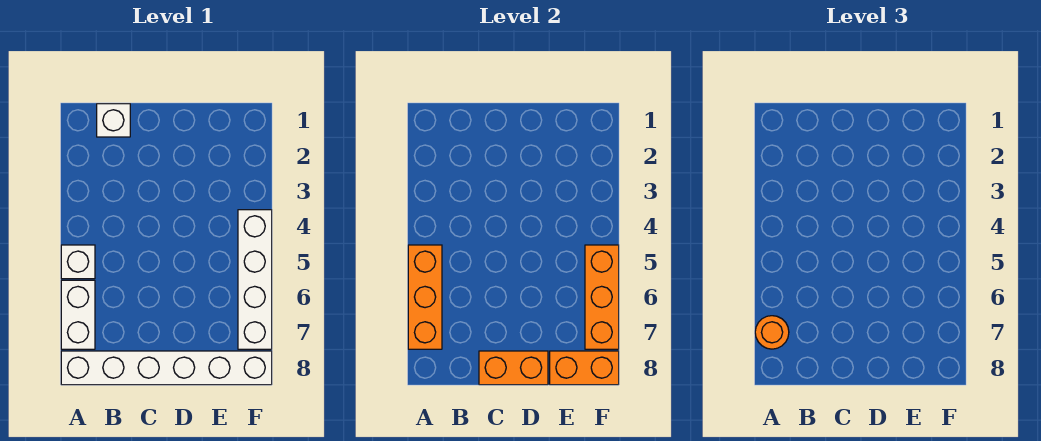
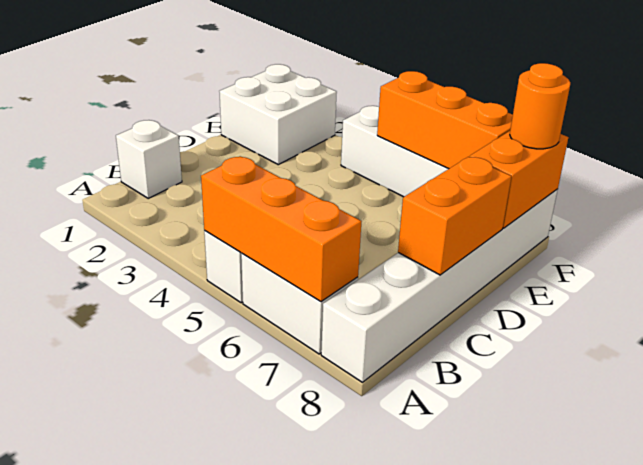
orange 1x1 round brick [755,316,789,349] -> orange 1x1 round brick moved to [510,63,570,149]
none -> white 2x2 brick [219,64,337,165]

